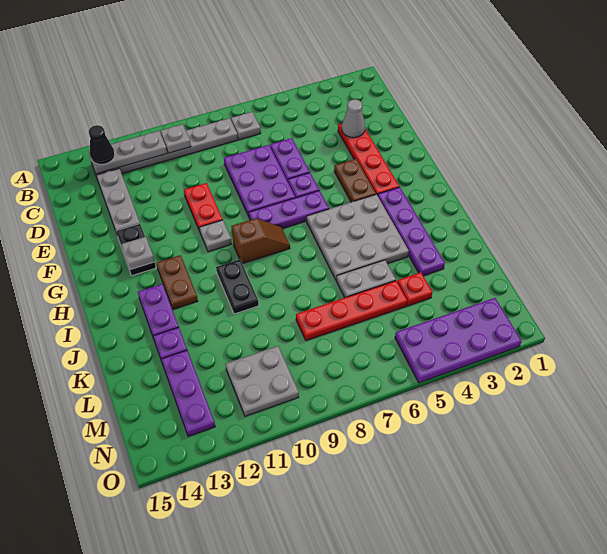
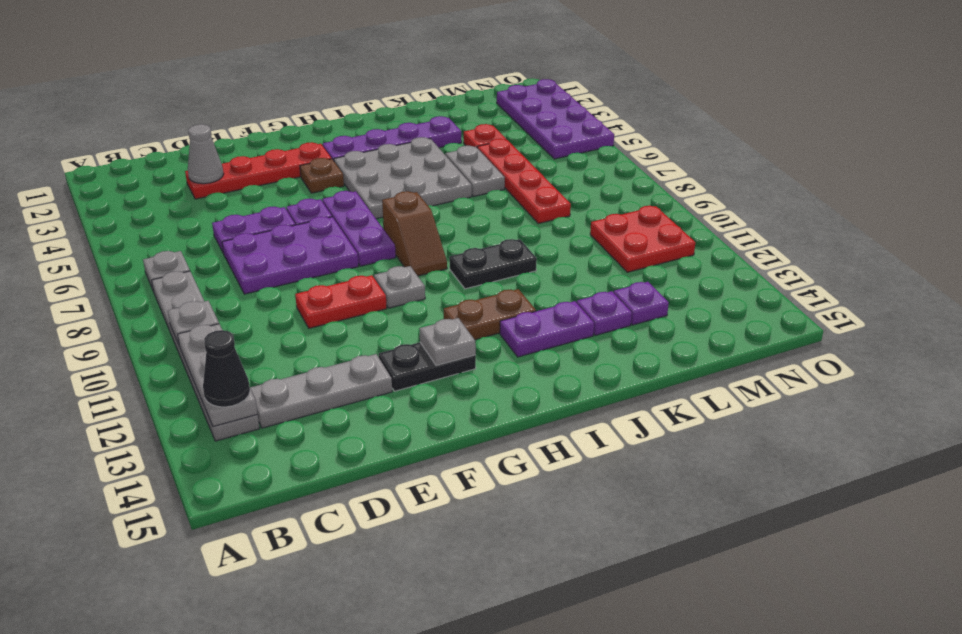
brown 1x2 plate [334,159,376,202] -> brown 1x1 plate [300,158,344,193]
brown 1x2 slope [231,219,290,264] -> brown 1x2 slope turned to [382,191,447,276]
purple 1x3 plate [161,350,215,436] -> purple 1x1 plate [614,282,669,325]
grey 2x2 plate [225,346,299,416] -> red 2x2 plate [590,206,695,272]

